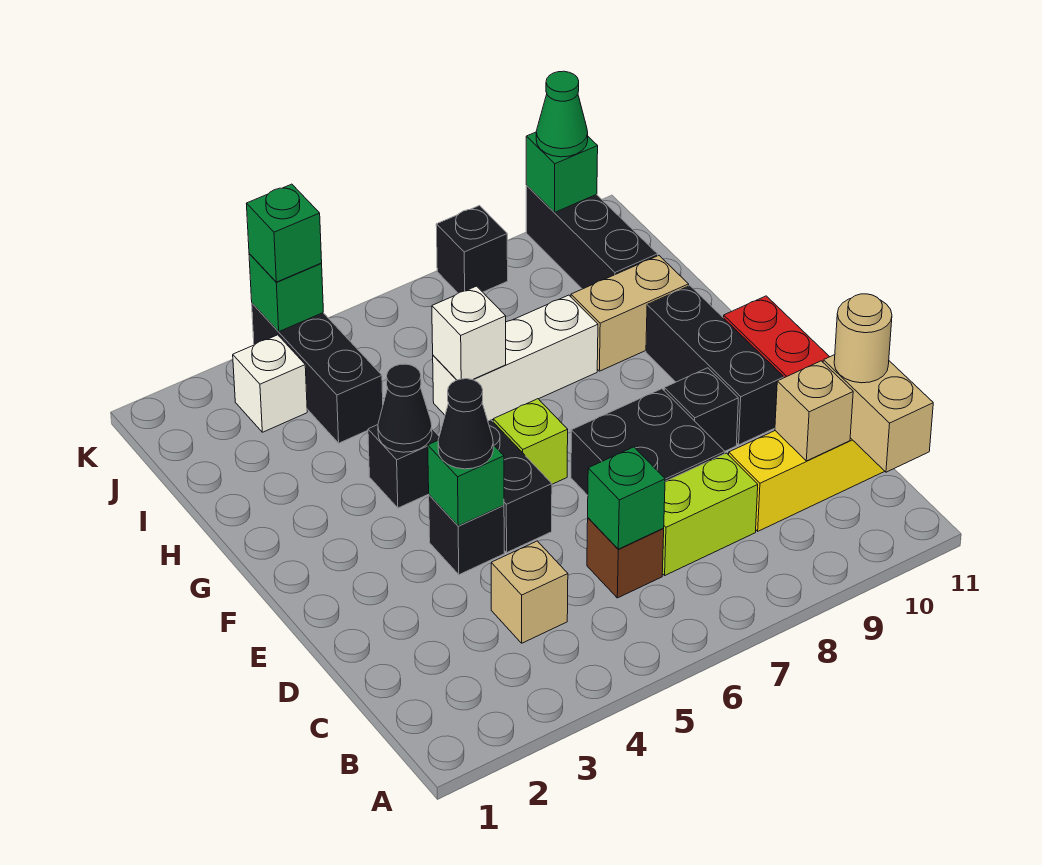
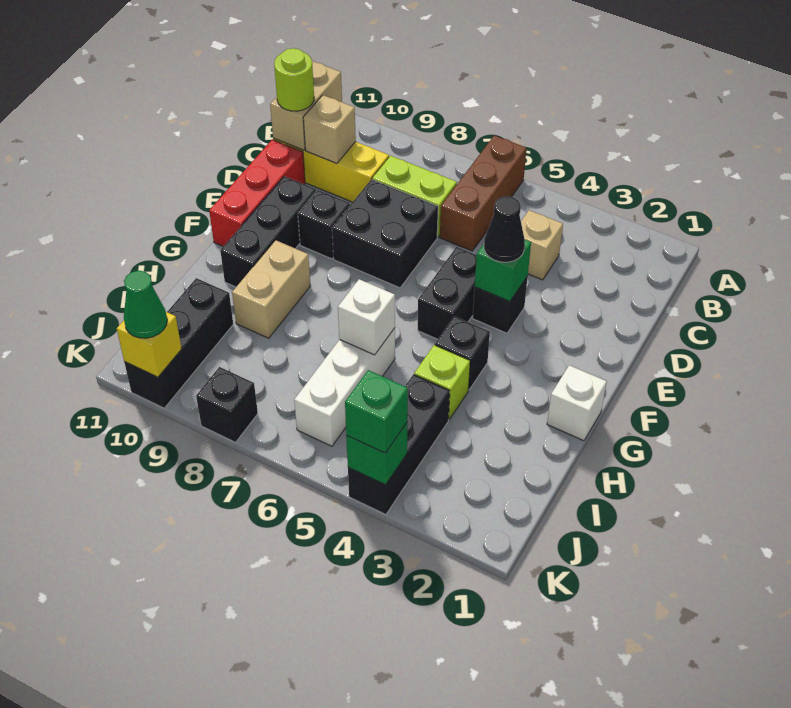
brown 1x1 brick [587,518,664,598] -> brown 1x3 brick [440,135,527,251]
green 1x1 brick [588,447,665,549] -> none
tan 1x1 round brick [834,294,892,383] -> lime 1x1 round brick [274,48,314,111]
lime 1x1 brick [493,399,568,484] -> lime 1x1 brick moved to [414,345,470,419]
black 1x1 cone [378,364,432,452] -> none
white 1x3 brick [433,295,598,421] -> white 1x3 brick turned to [294,328,395,446]
tan 1x2 brick [571,256,689,371] -> tan 1x2 brick turned to [232,240,310,338]
white 1x1 brick [233,335,307,432] -> white 1x1 brick moved to [547,365,607,441]
green 1x1 brick [526,132,598,213] -> yellow 1x1 brick [117,312,182,377]

